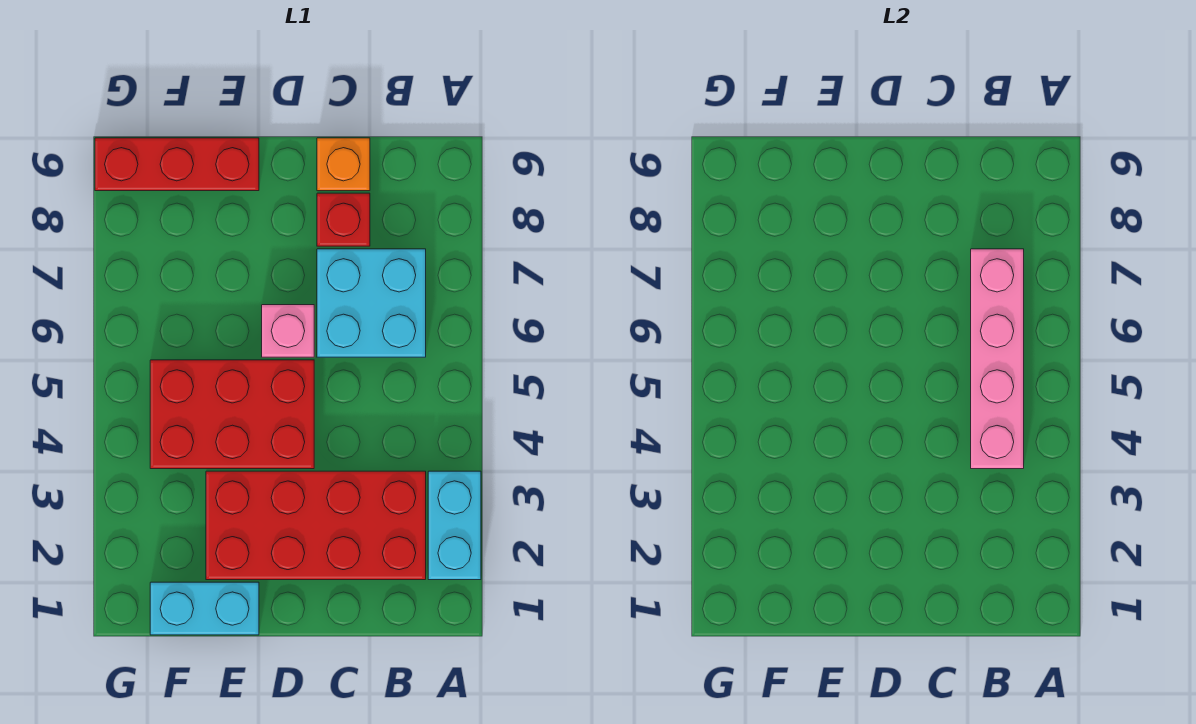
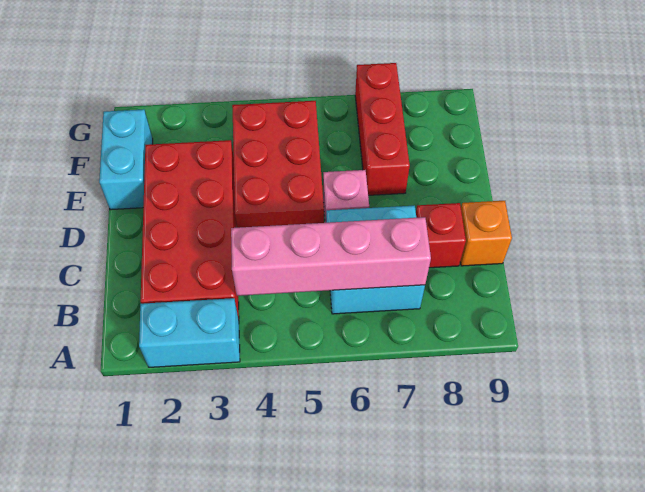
red 1x3 brick [95,138,259,191] -> red 1x3 brick moved to [355,63,410,195]

